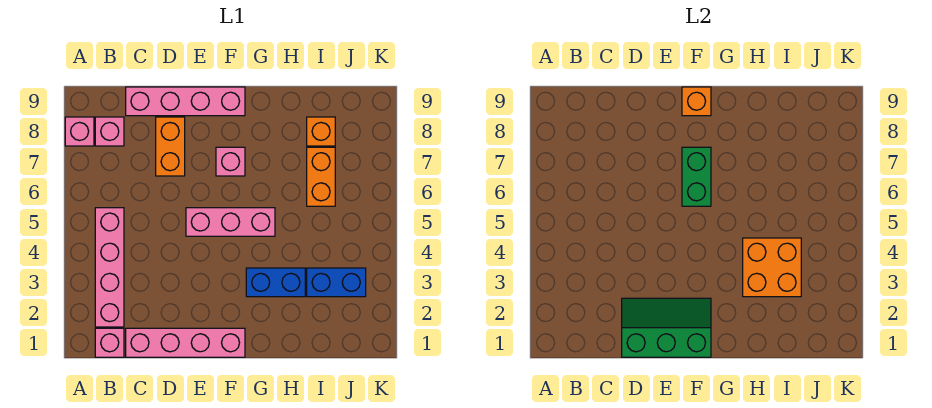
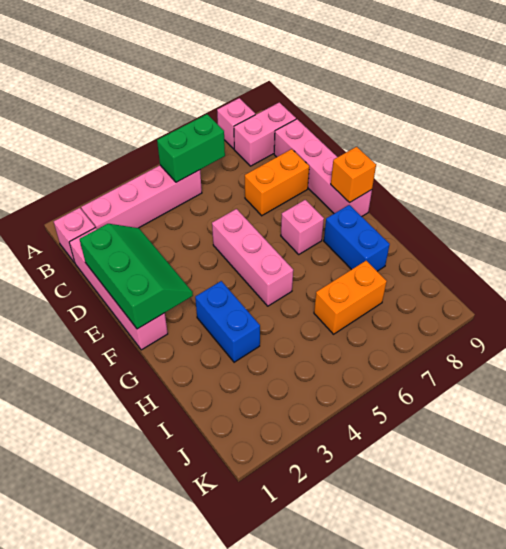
pink 1x1 brick [95,117,124,146] -> pink 1x2 brick [234,102,296,166]
green 1x2 brick [682,147,711,206] -> green 1x2 brick moved to [157,114,225,182]
orange 2x2 brick [743,238,801,297] -> none
blue 1x2 brick [307,268,366,297] -> blue 1x2 brick moved to [324,205,390,271]
orange 1x1 brick [307,117,335,146] -> none

